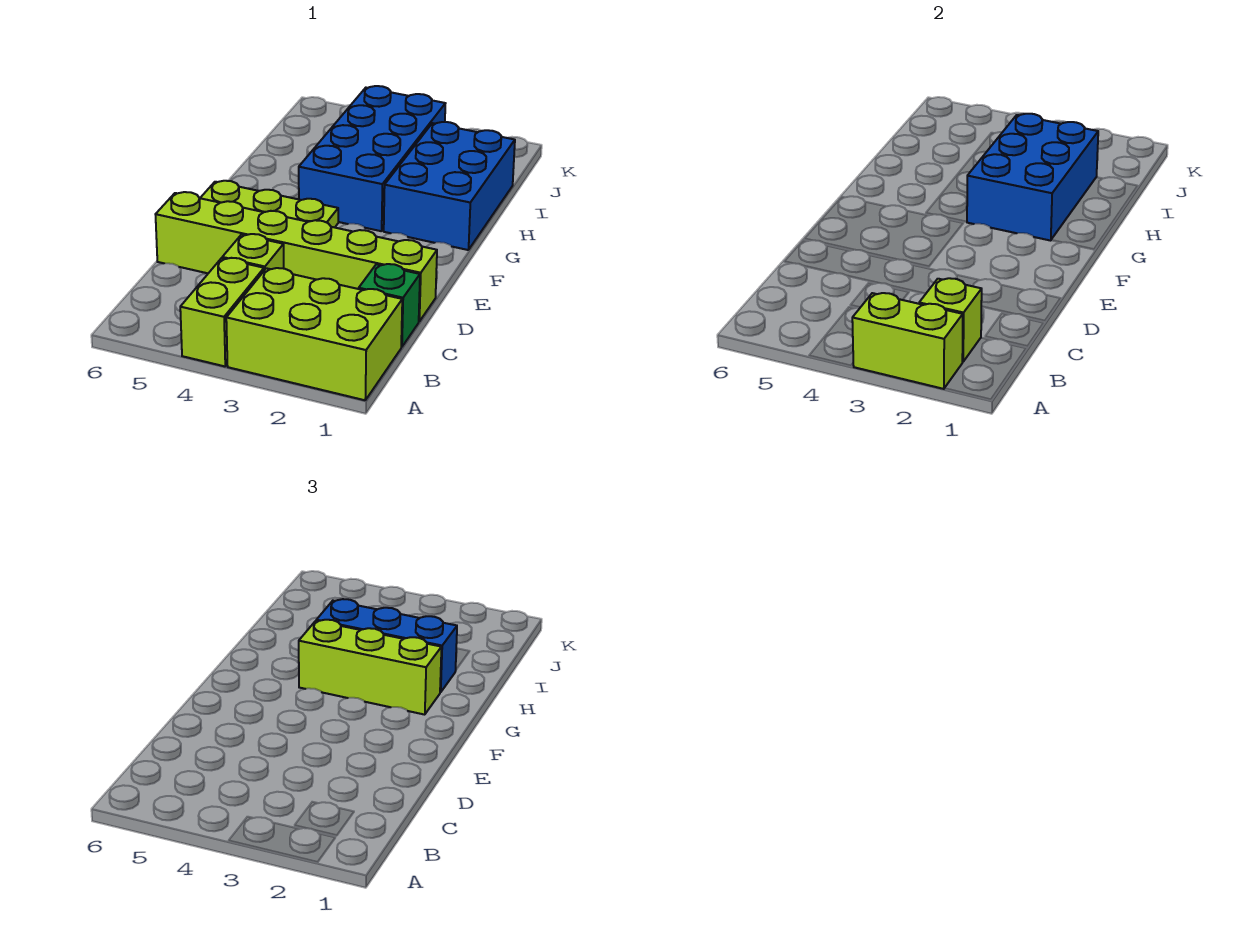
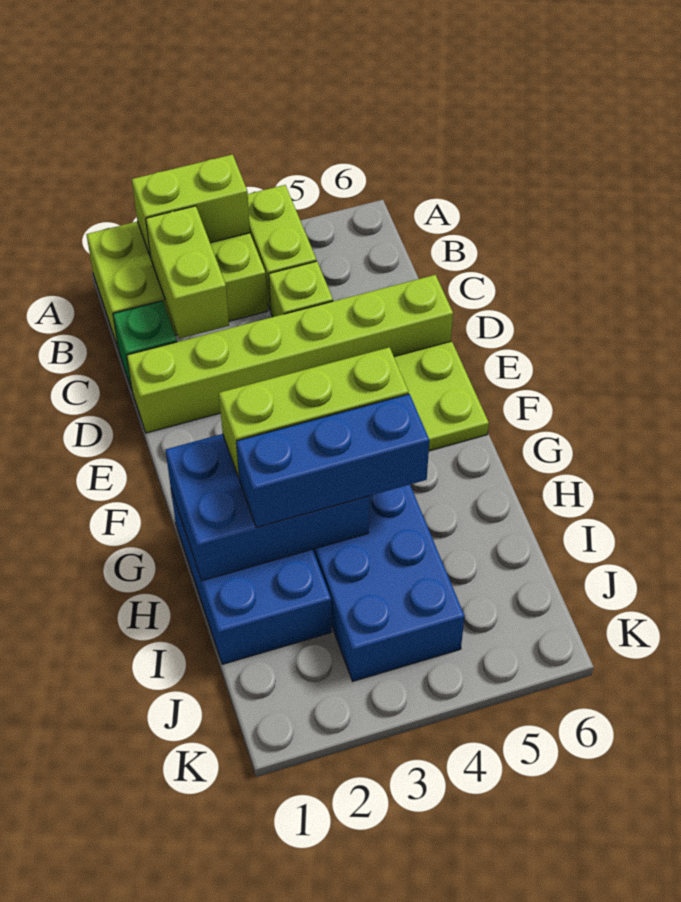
lime 1x1 brick [919,278,982,362] -> lime 1x2 brick [146,206,229,339]
blue 2x3 brick [967,114,1098,241] -> blue 2x3 brick turned to [166,434,370,581]

